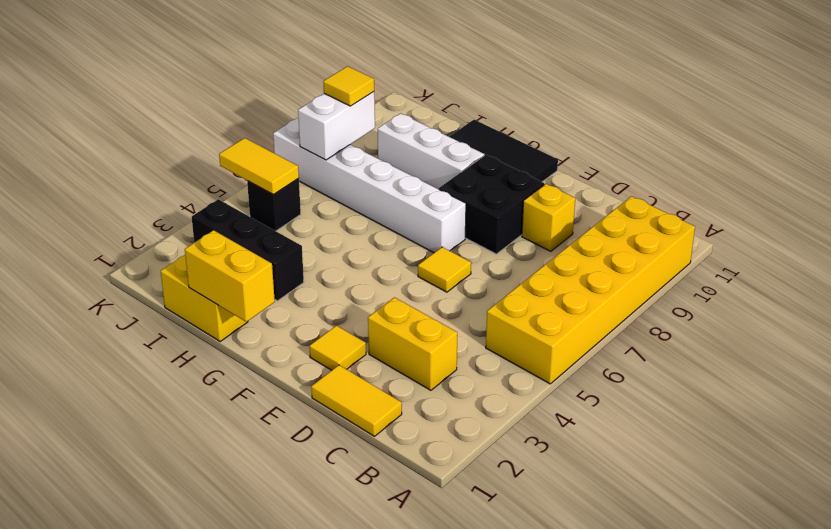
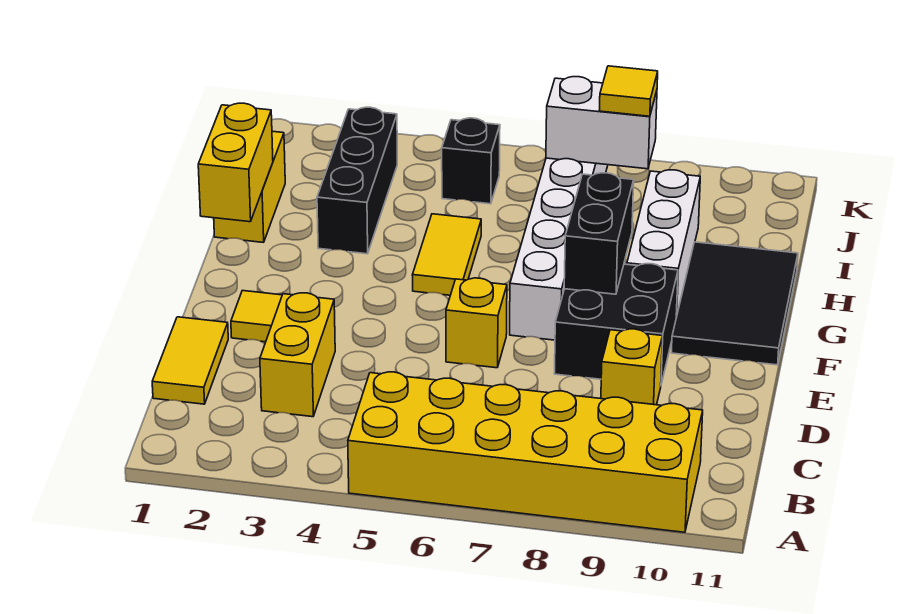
yellow 1x1 tile [418,247,471,292] -> yellow 1x1 brick [446,278,507,368]
none -> black 1x2 brick [564,173,634,294]
yellow 1x2 tile [219,138,299,195] -> yellow 1x2 tile moved to [412,214,481,295]

